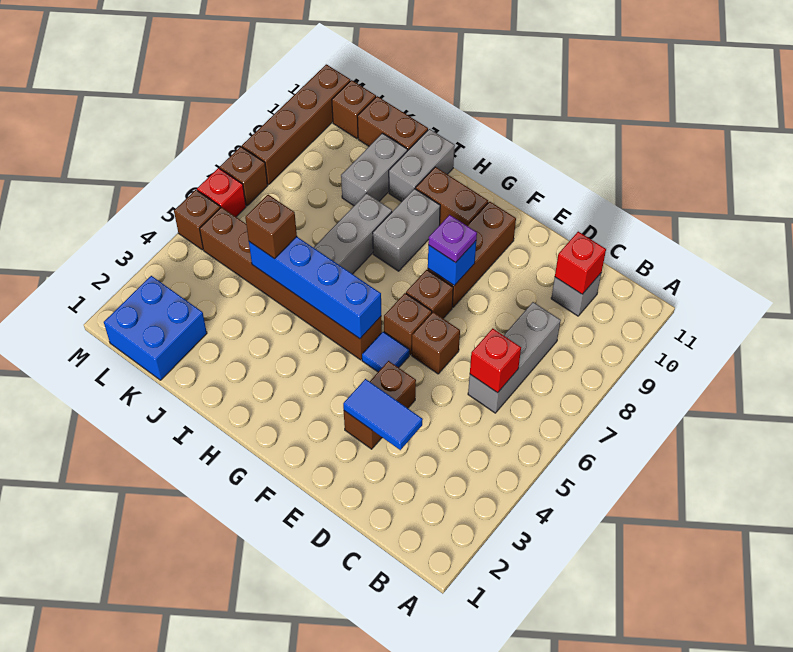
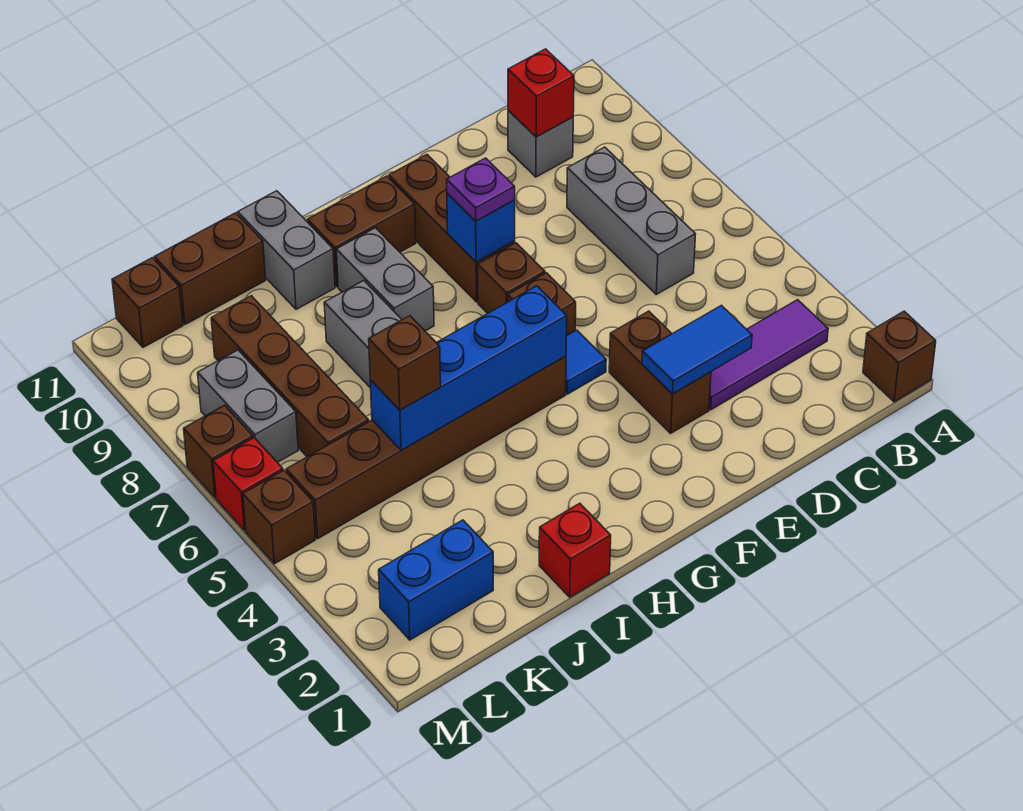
none -> purple 1x3 tile [709,300,828,410]
red 1x1 brick [470,328,521,393] -> red 1x1 brick moved to [539,503,611,597]
brown 1x1 brick [412,312,460,374] -> brown 1x1 brick moved to [863,311,936,402]
grey 1x2 brick [341,133,407,206] -> grey 1x2 brick moved to [198,350,298,462]
blue 2x2 brick [104,276,207,380] -> blue 1x2 brick [379,520,493,640]
brown 1x4 brick [242,64,350,184] -> brown 1x4 brick moved to [211,296,369,457]

